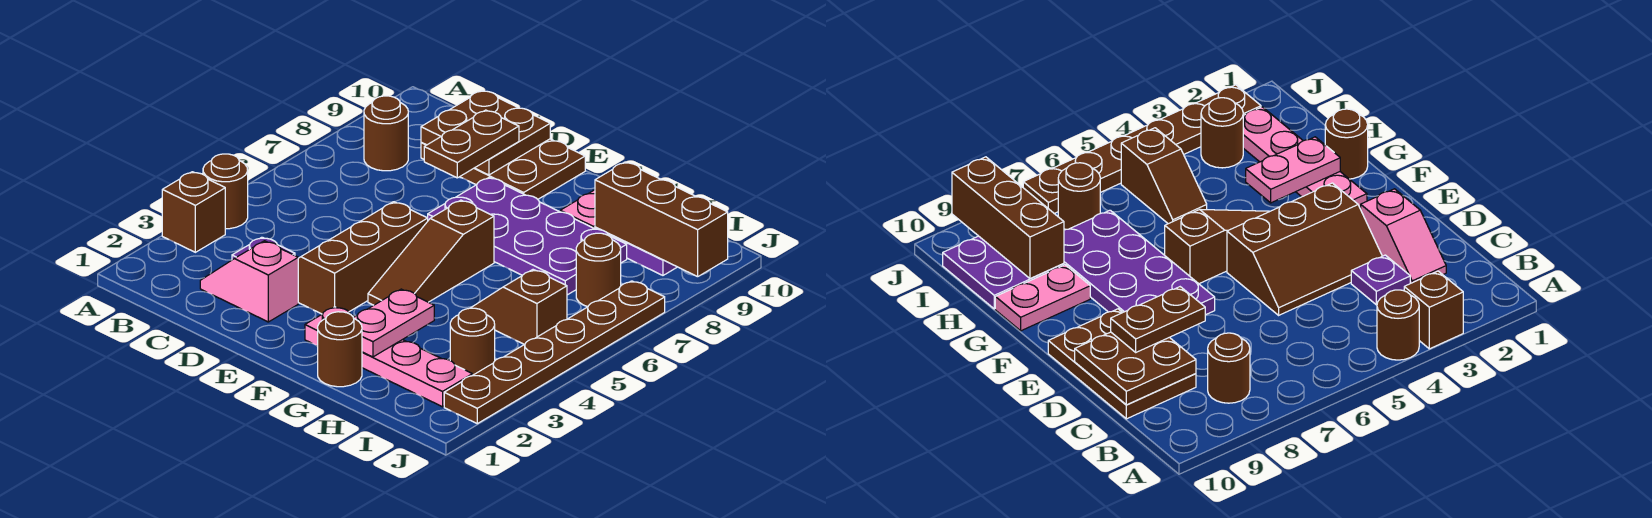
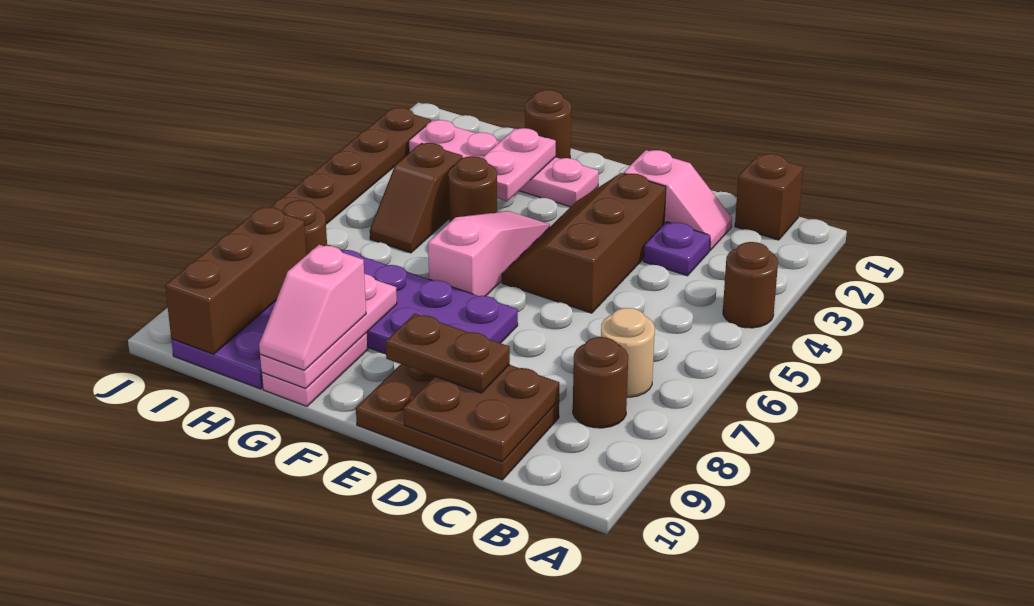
brown 1x1 brick [162,172,225,252] -> brown 1x1 brick moved to [735,154,803,240]
none -> tan 1x1 round brick [601,308,655,397]
brown 2x3 slope [298,202,428,314] -> brown 2x3 slope turned to [502,173,666,313]
brown 1x2 plate [424,110,519,178] -> brown 1x2 plate turned to [386,314,510,393]
brown 1x3 slope [368,200,494,305] -> pink 1x3 slope [428,211,550,296]
none -> pink 1x3 plate [260,274,397,389]
none -> pink 1x2 slope [259,245,366,370]
brown 1x2 slope [471,270,567,345] -> brown 1x2 slope turned to [370,143,462,253]
brown 1x3 brick [595,162,728,277] -> brown 1x3 brick turned to [165,207,306,354]
brown 1x1 round brick [450,308,495,375] -> brown 1x1 round brick moved to [448,156,497,223]

